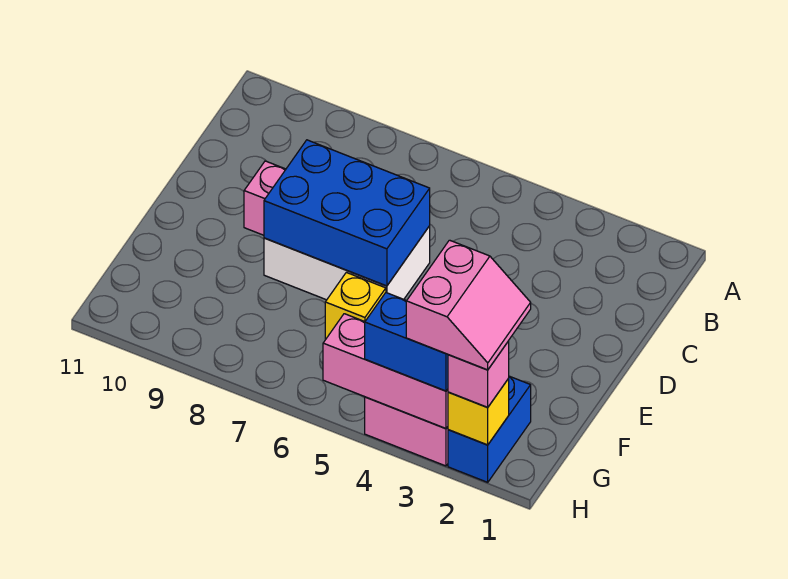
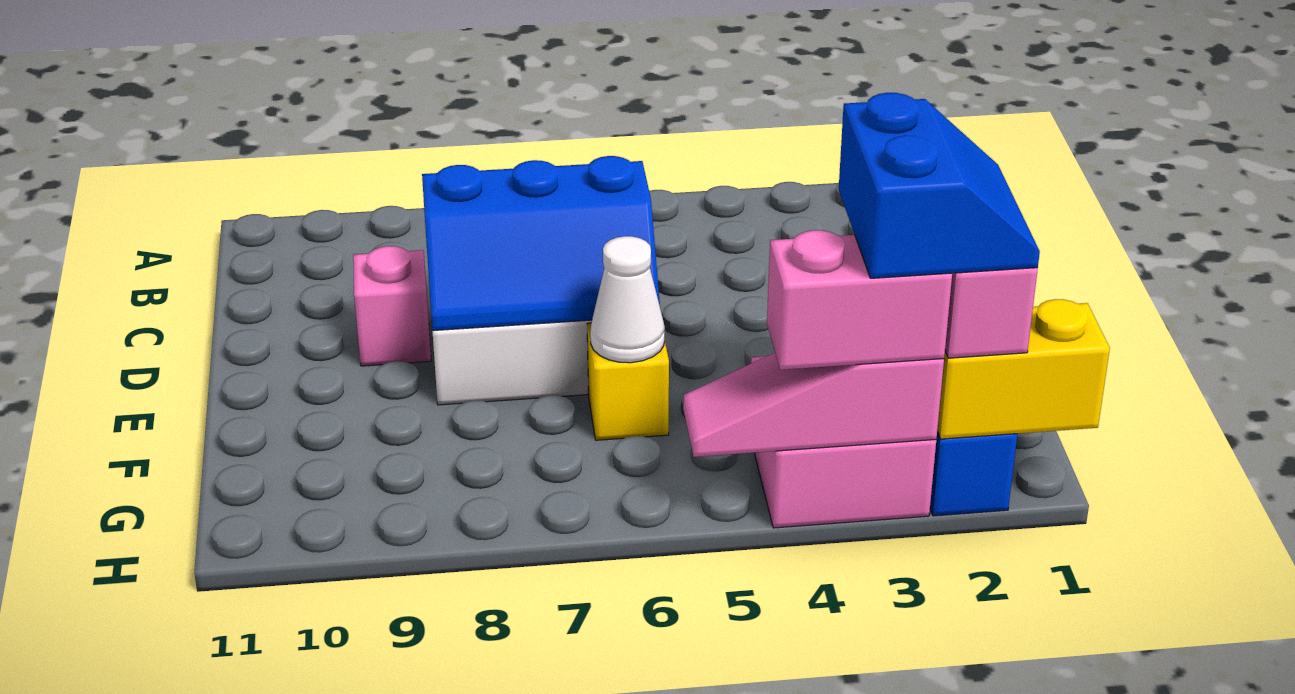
blue 2x3 brick [264,140,430,286] -> blue 2x3 slope [422,156,660,331]
none -> white 1x1 cone [590,236,665,363]
pink 2x2 slope [406,240,531,370] -> blue 2x2 slope [839,93,1040,278]
yellow 1x1 brick [448,379,509,445] -> yellow 1x2 brick [937,299,1110,439]
pink 1x3 brick [323,314,448,429] -> pink 1x3 slope [683,353,944,457]
blue 1x2 brick [365,293,448,391] -> pink 1x2 brick [767,230,952,370]

